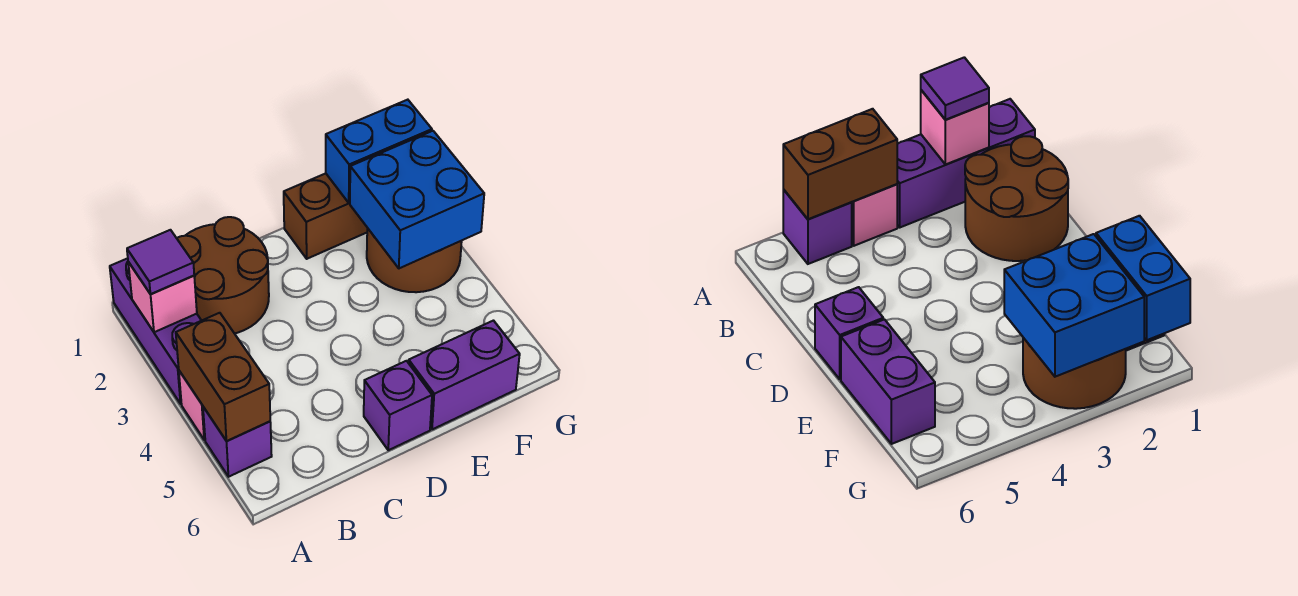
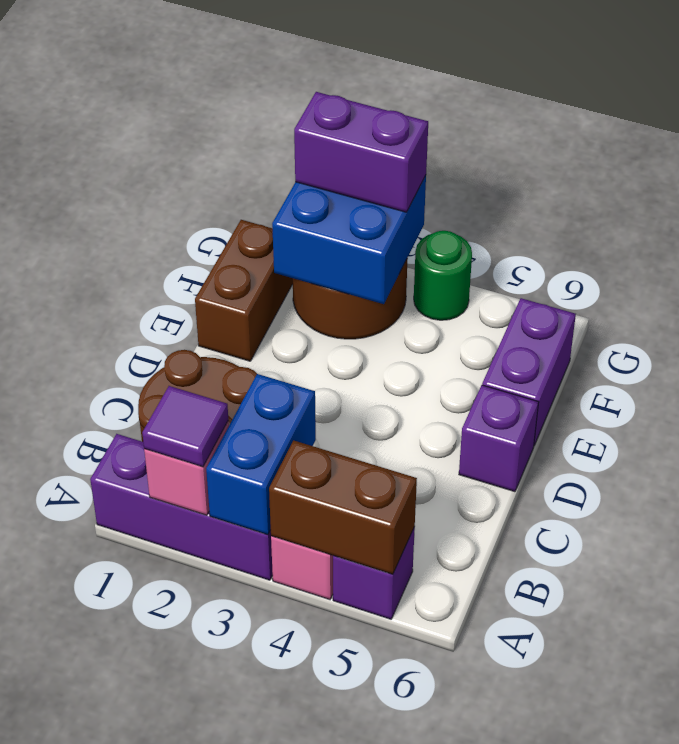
blue 1x2 brick [326,100,432,203] -> blue 1x2 brick moved to [206,374,316,535]
none -> purple 1x2 brick [294,92,428,212]
none -> green 1x1 round brick [414,231,472,320]

